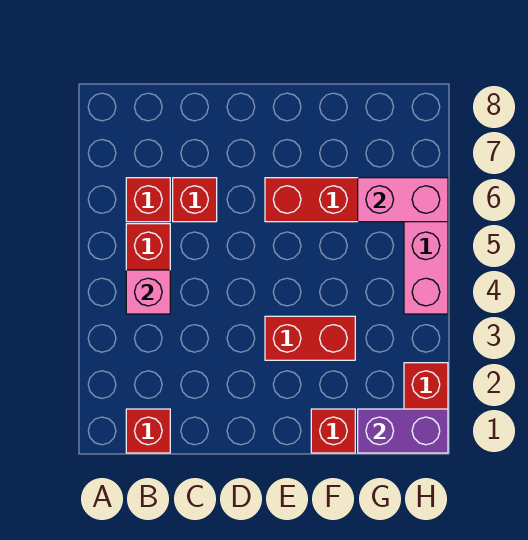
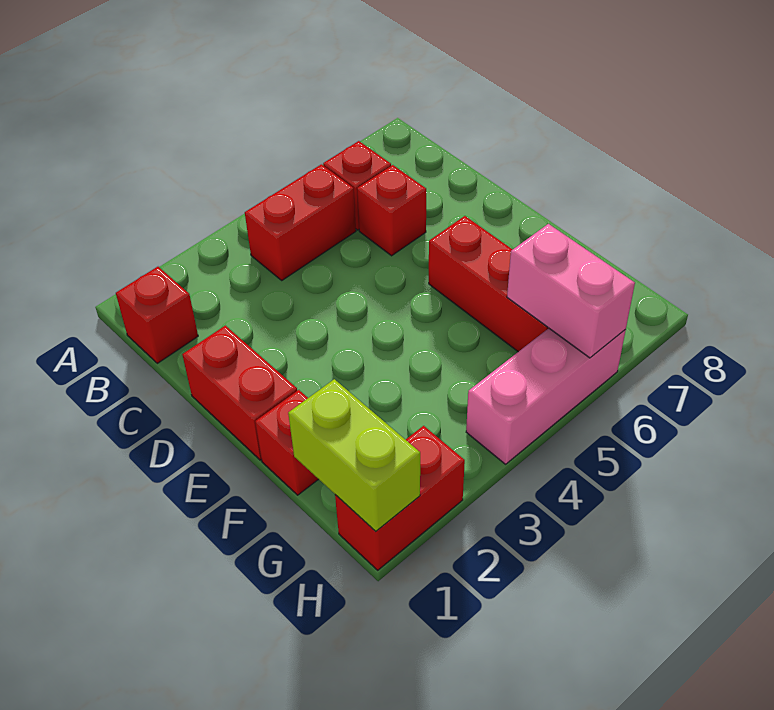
pink 1x1 brick [126,270,170,314] -> none
red 1x2 brick [265,316,355,360] -> red 1x2 brick moved to [182,326,297,460]
purple 1x2 brick [358,409,448,453] -> lime 1x2 brick [288,379,420,531]

